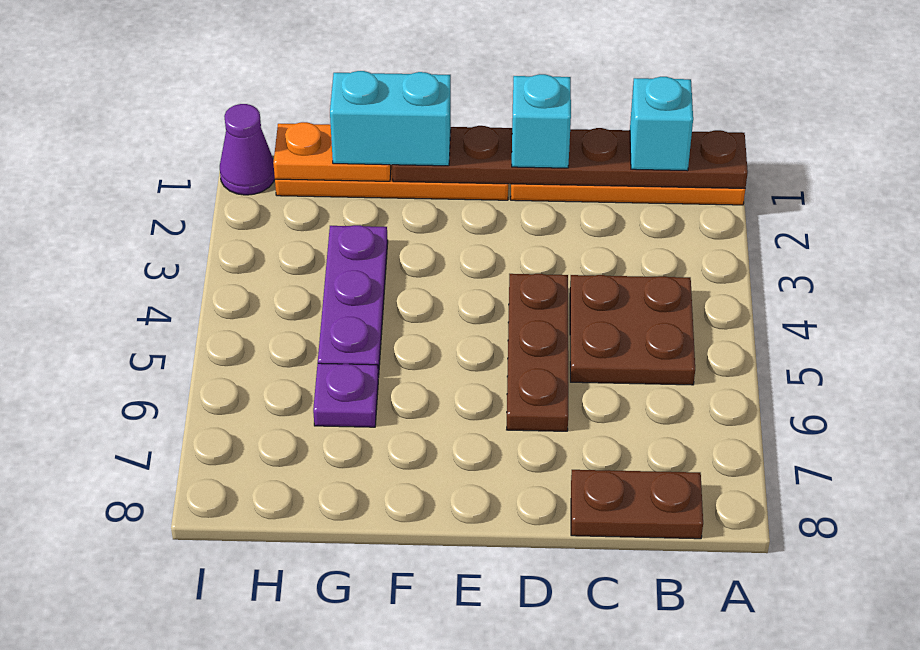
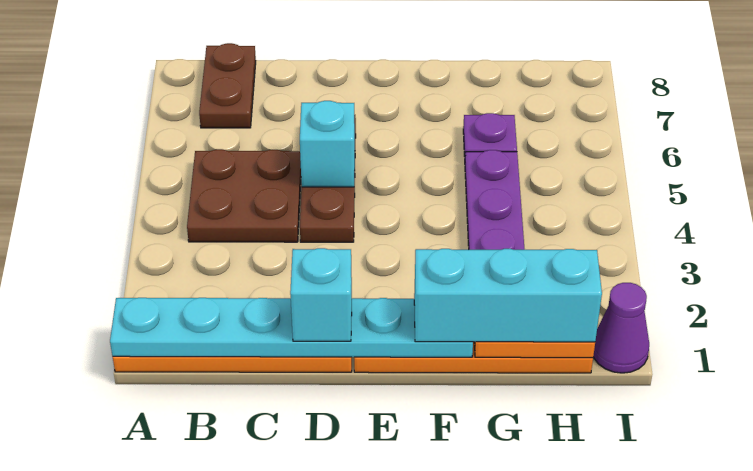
brown 1x6 plate [392,126,748,188] -> cyan 1x6 plate [110,298,473,357]
cyan 1x1 brick [630,77,693,171] -> cyan 1x1 brick moved to [300,101,355,187]
brown 1x2 plate [571,470,703,539] -> brown 1x2 plate turned to [199,43,256,128]
cyan 1x2 brick [330,71,451,166] -> cyan 1x3 brick [414,249,602,342]

